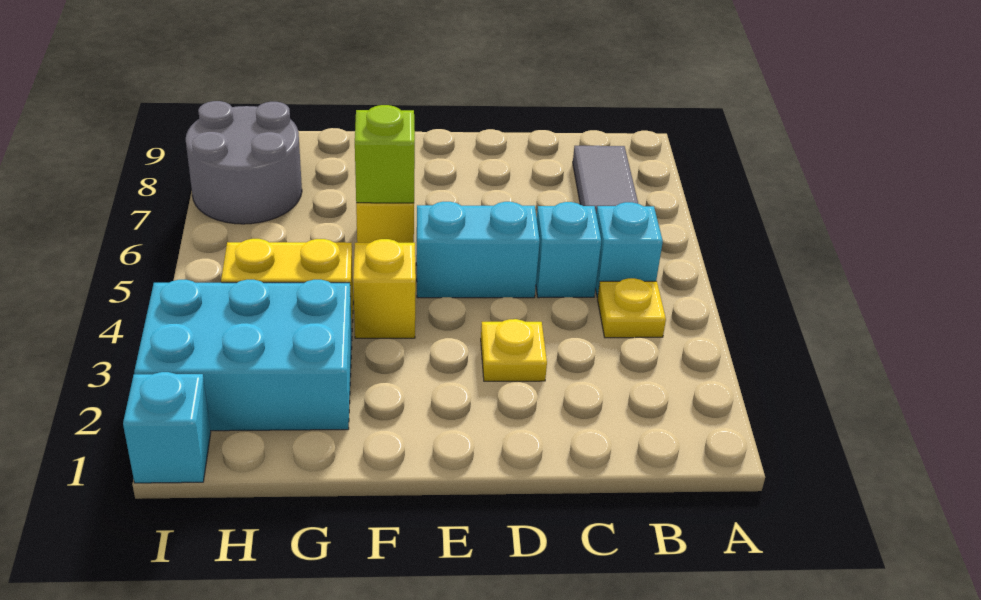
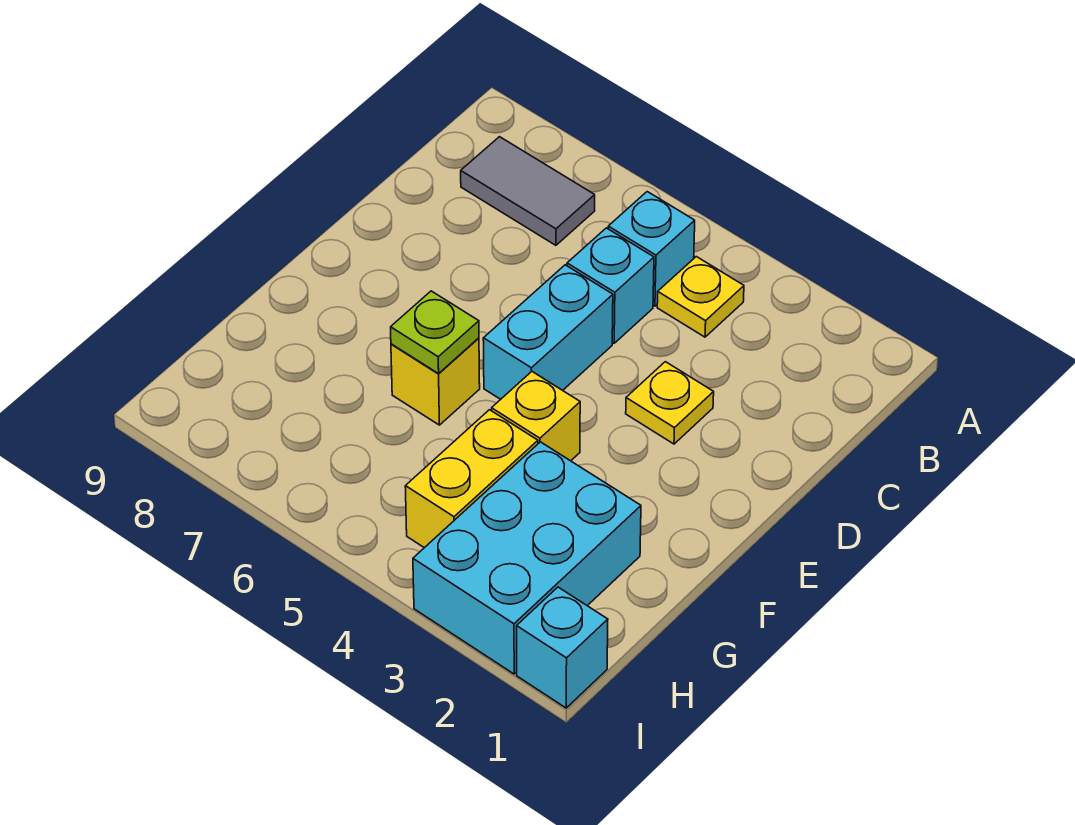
lime 1x1 brick [355,105,415,203] -> lime 1x1 plate [391,291,479,374]
grey 2x2 round brick [186,101,302,224] -> none

